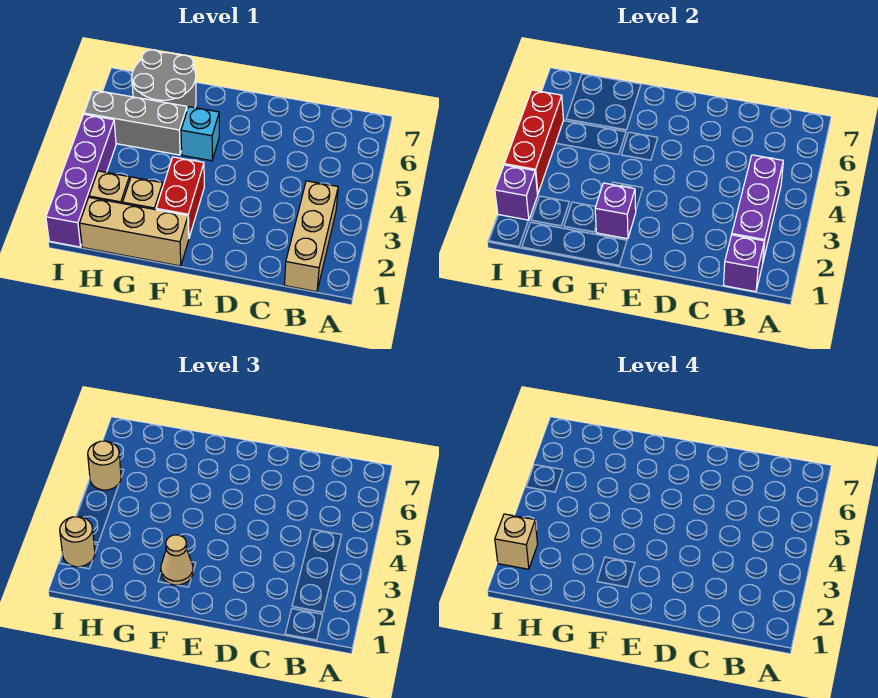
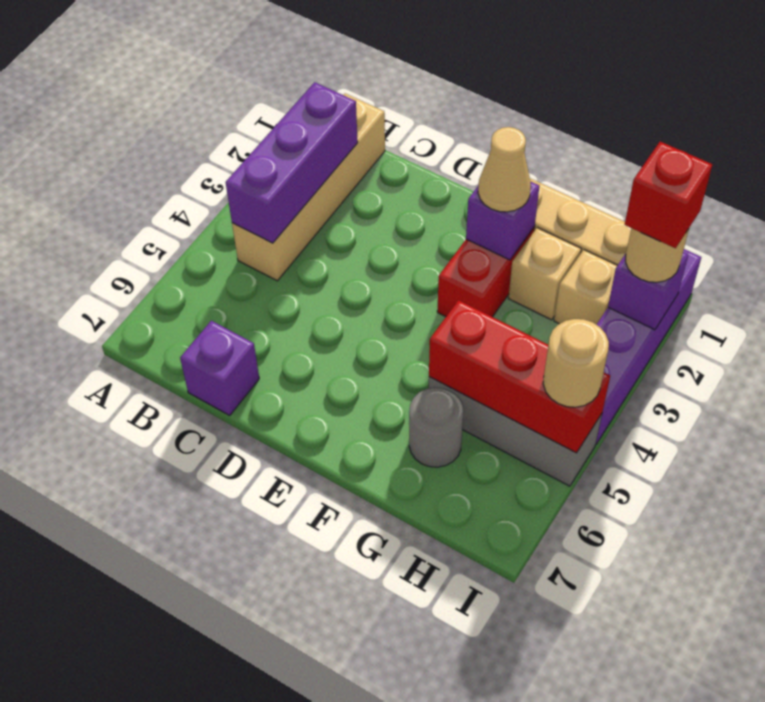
tan 1x3 brick [285,181,338,292] -> tan 1x4 brick [232,94,385,281]
purple 1x1 brick [724,235,764,292] -> purple 1x1 brick moved to [180,321,259,415]
cyan 1x1 brick [181,107,219,161] -> none
grey 2x2 round brick [132,50,196,110] -> grey 1x1 round brick [409,387,464,467]
tan 1x1 brick [495,514,538,569] -> red 1x1 brick [625,142,712,248]
red 1x3 brick [504,90,564,194] -> red 1x3 brick turned to [429,300,610,453]

